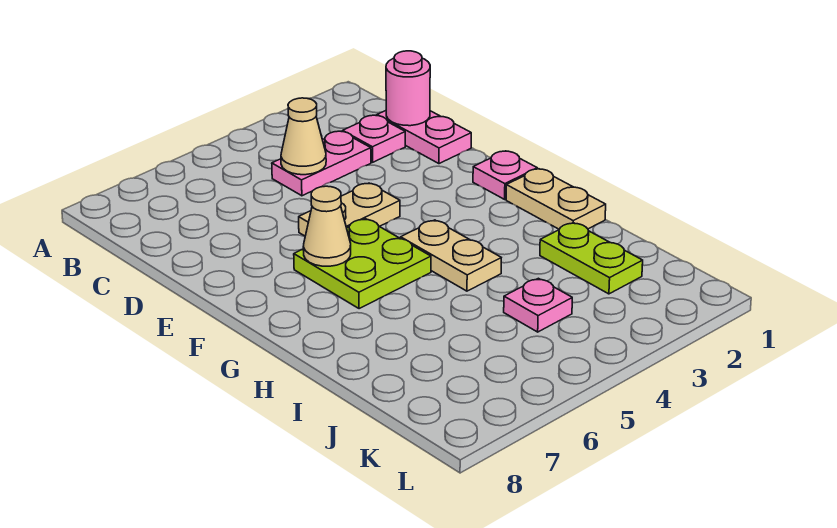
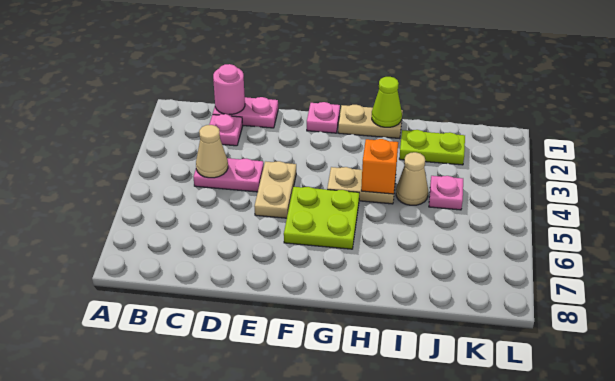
pink 1x2 plate [272,131,371,196] -> pink 1x2 plate turned to [194,158,264,192]
tan 1x1 cone [303,186,351,266] -> tan 1x1 cone moved to [396,152,428,205]
none -> lime 1x1 cone [372,77,402,127]
none -> orange 1x1 brick [361,139,398,194]

